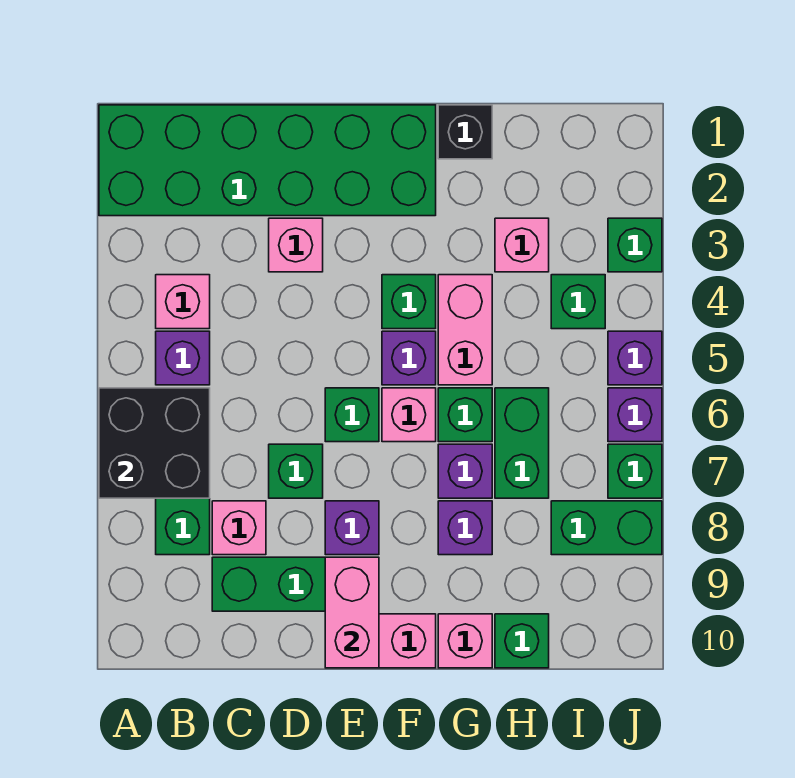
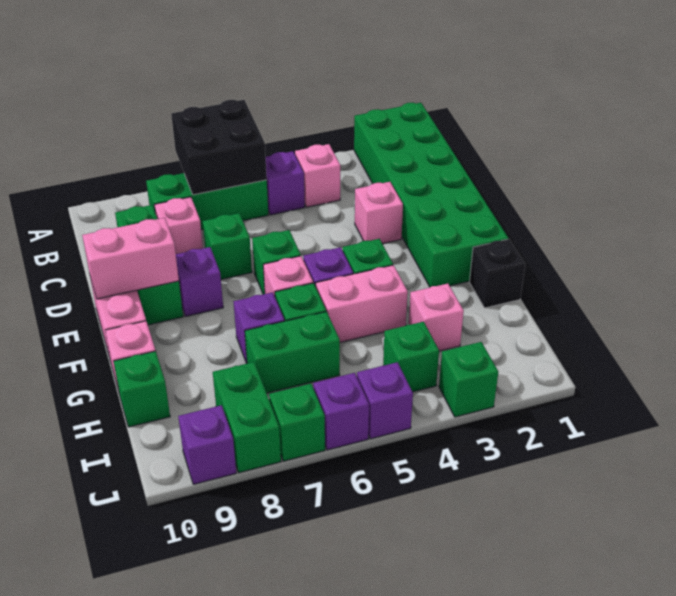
purple 1x1 brick [438,501,492,555] -> purple 1x1 brick moved to [178,405,236,484]

